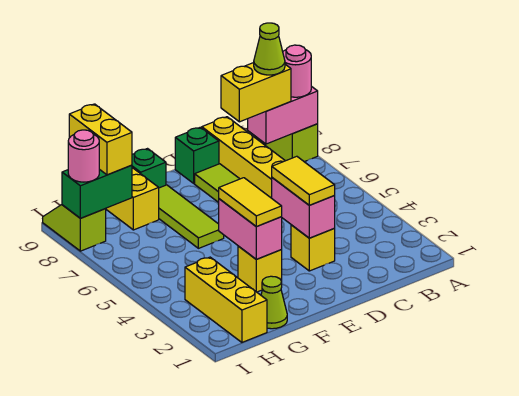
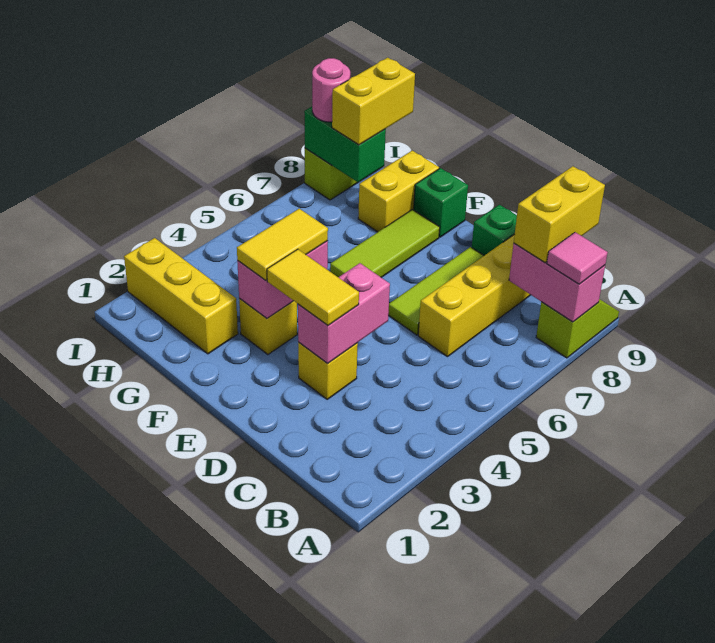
pink 1x1 round brick [283,45,311,97] -> pink 1x1 tile [547,232,608,284]
yellow 1x2 brick [221,63,291,122] -> yellow 1x2 brick turned to [514,166,605,263]
lime 1x1 cone [254,23,285,75] -> none
yellow 1x2 tile [272,156,335,205] -> yellow 1x2 tile turned to [267,249,359,325]
lime 1x1 cone [261,276,287,329] -> none
yellow 1x3 brick [185,257,267,342] -> yellow 1x3 brick turned to [124,238,238,354]

